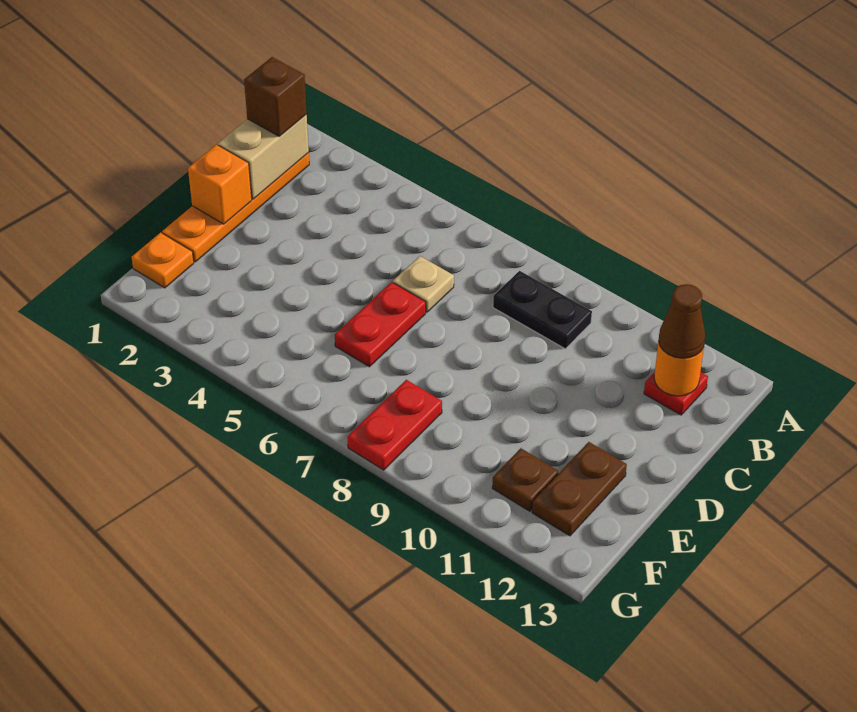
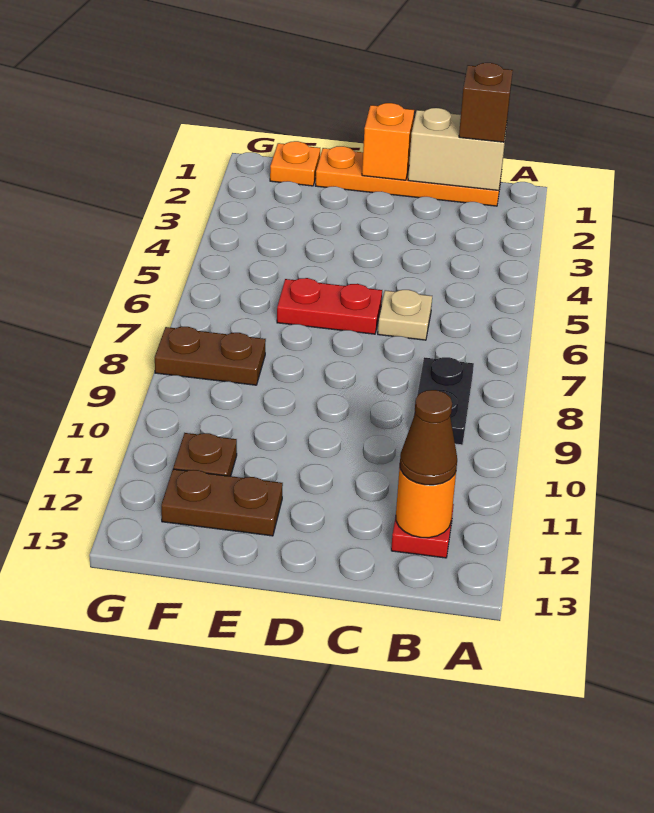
red 1x2 plate [347,380,442,470] -> brown 1x2 plate [155,327,266,385]

